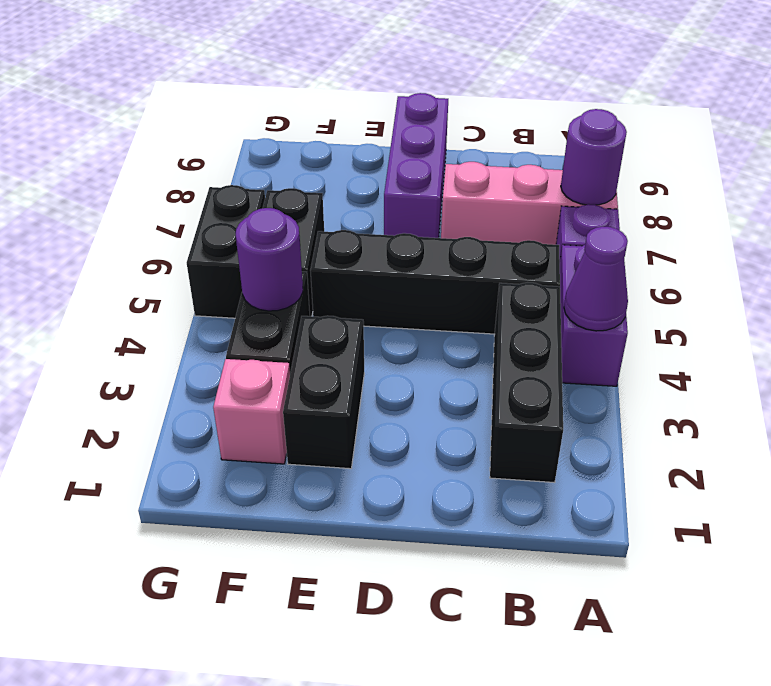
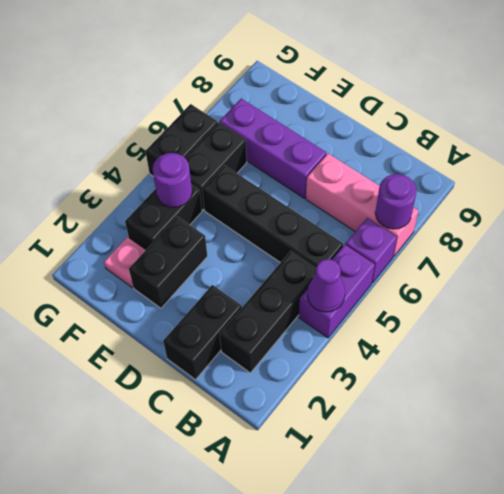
none -> black 1x2 brick [163,285,242,380]
purple 1x3 brick [384,93,448,238] -> purple 1x3 brick turned to [220,99,326,198]
pink 1x1 brick [213,359,290,464] -> pink 1x1 plate [104,237,145,287]

